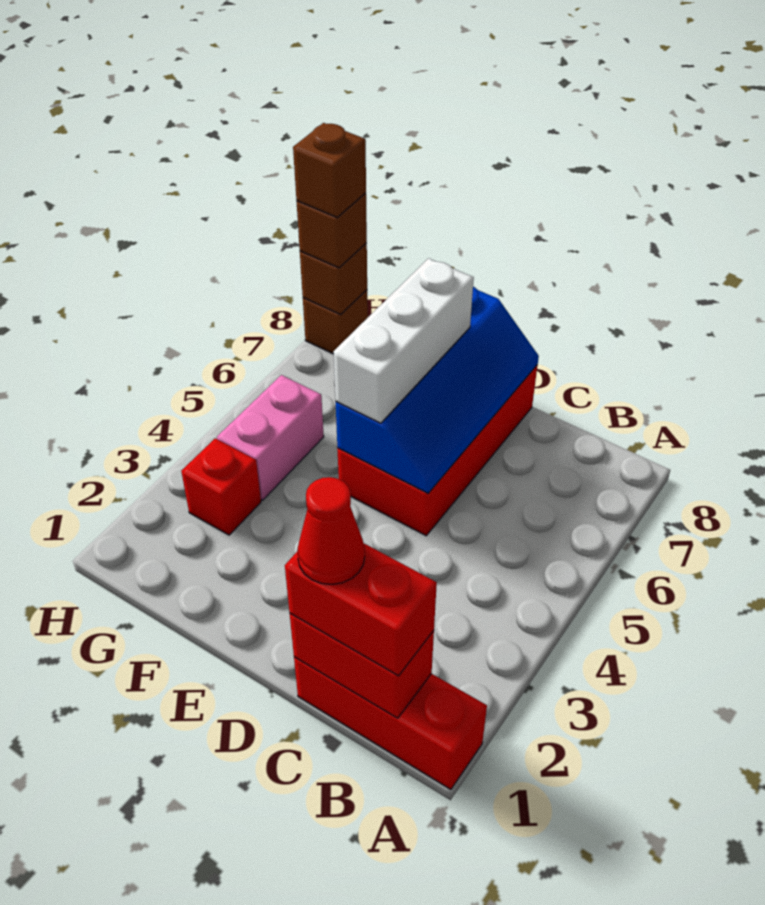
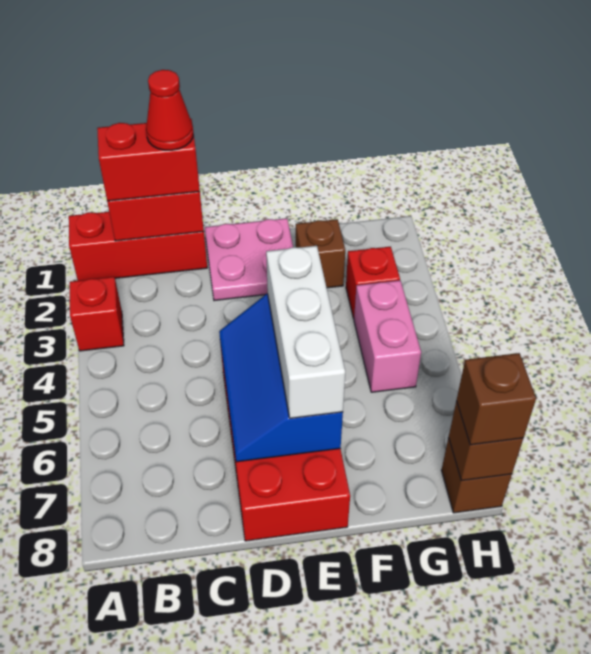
none -> red 1x1 brick [70,277,124,351]
none -> pink 2x2 plate [205,218,293,301]
blue 2x4 slope [336,287,539,493] -> blue 2x3 slope [219,294,343,462]
brown 1x1 brick [293,123,366,218] -> brown 1x1 brick moved to [296,219,345,288]

